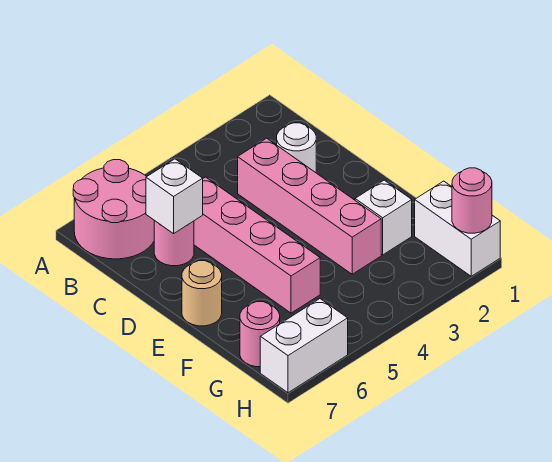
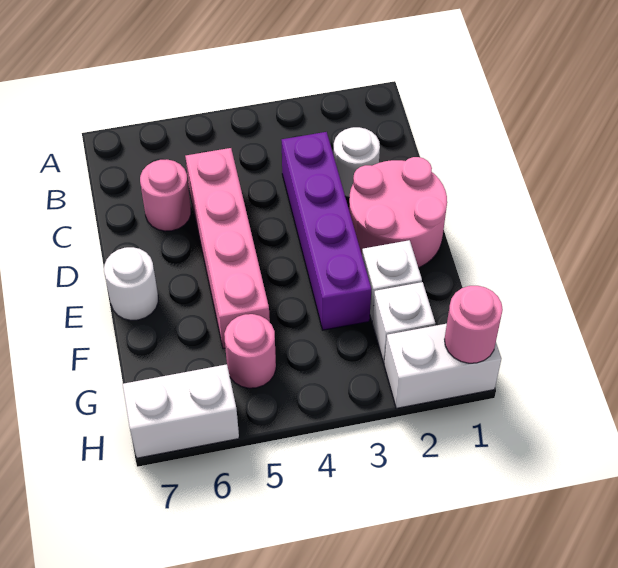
pink 2x2 round brick [73,160,154,259] -> pink 2x2 round brick moved to [349,157,447,268]
pink 1x4 brick [238,138,381,274] -> purple 1x4 brick [282,132,371,330]
white 1x1 brick [146,159,203,234] -> white 1x1 brick moved to [372,282,435,364]
tan 1x1 round brick [182,261,222,326] -> white 1x1 round brick [104,247,158,320]
white 1x2 brick [415,181,500,276] -> white 1x2 brick turned to [384,324,501,408]
pink 1x1 round brick [240,302,280,367] -> pink 1x1 round brick moved to [224,314,276,388]

